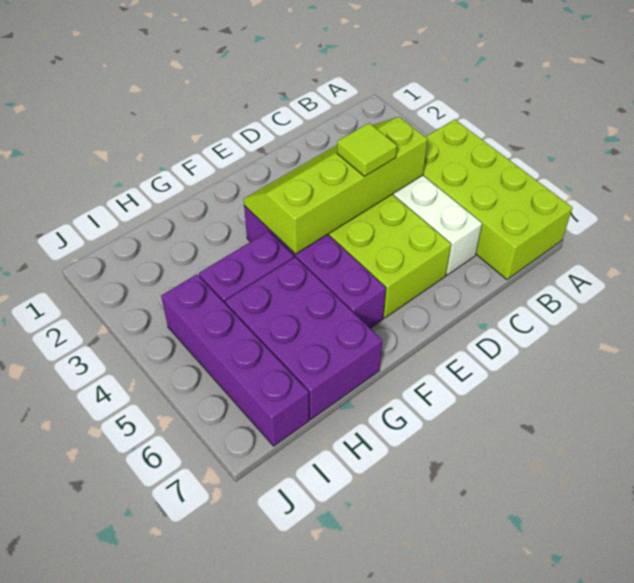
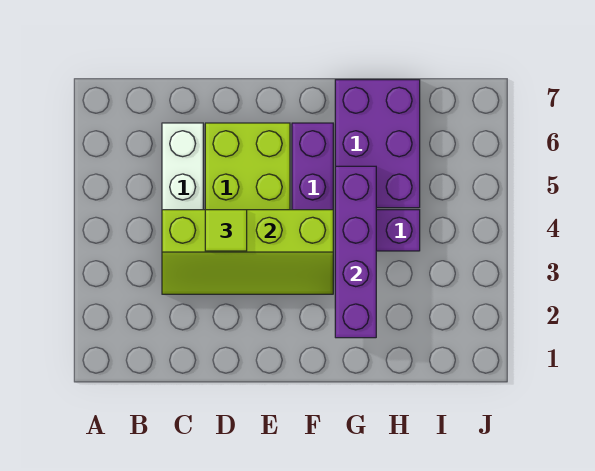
lime 2x4 brick [423,119,572,280] -> none
purple 1x4 brick [161,274,309,446] -> purple 1x4 brick moved to [335,166,376,338]

